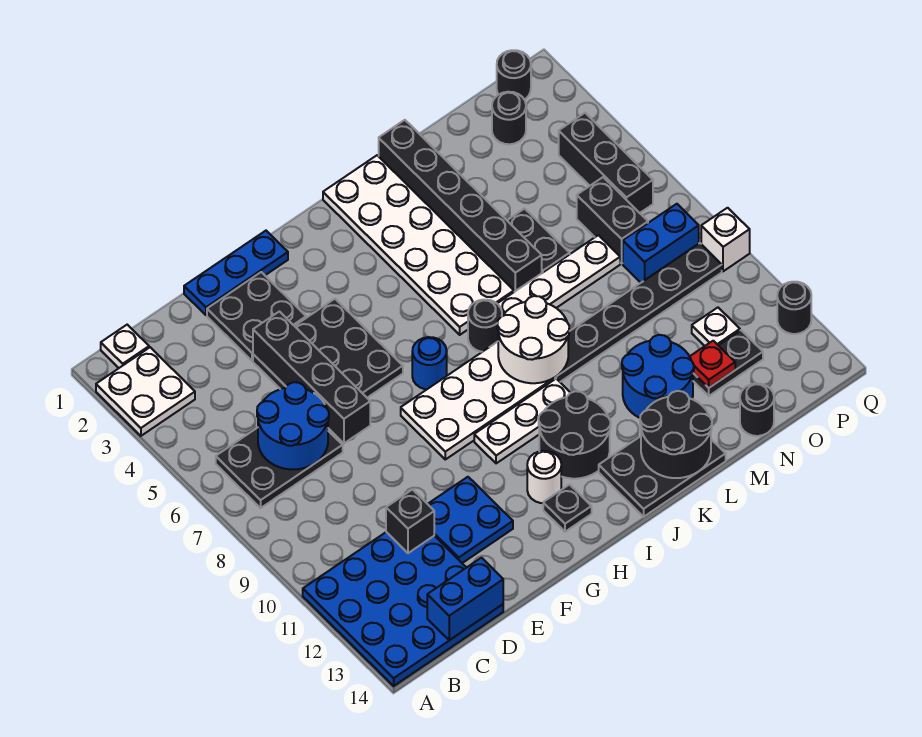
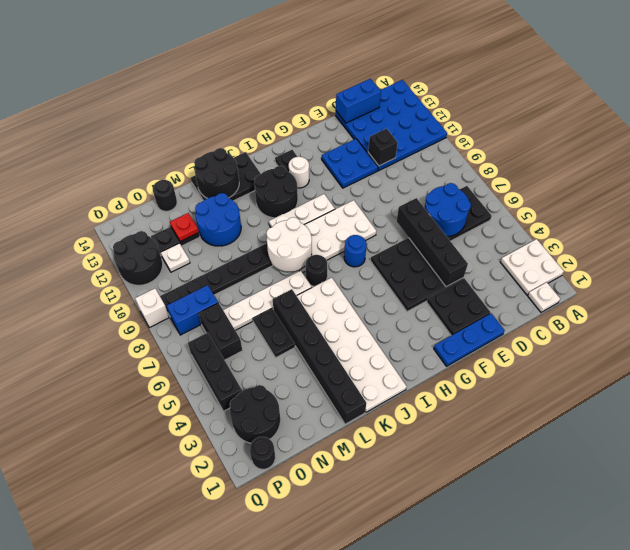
black 1x1 round brick [492,92,526,144] -> black 2x2 round brick [229,385,280,443]
black 1x1 round brick [777,282,811,334] -> black 2x2 round brick [113,231,163,285]

